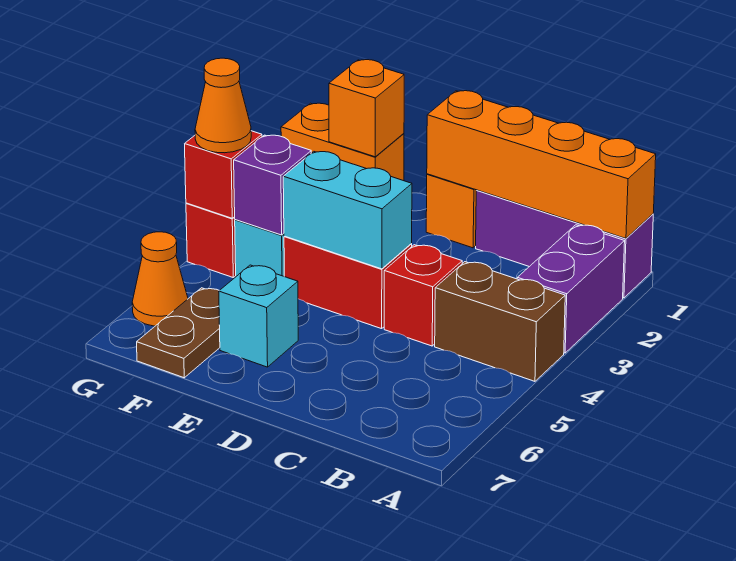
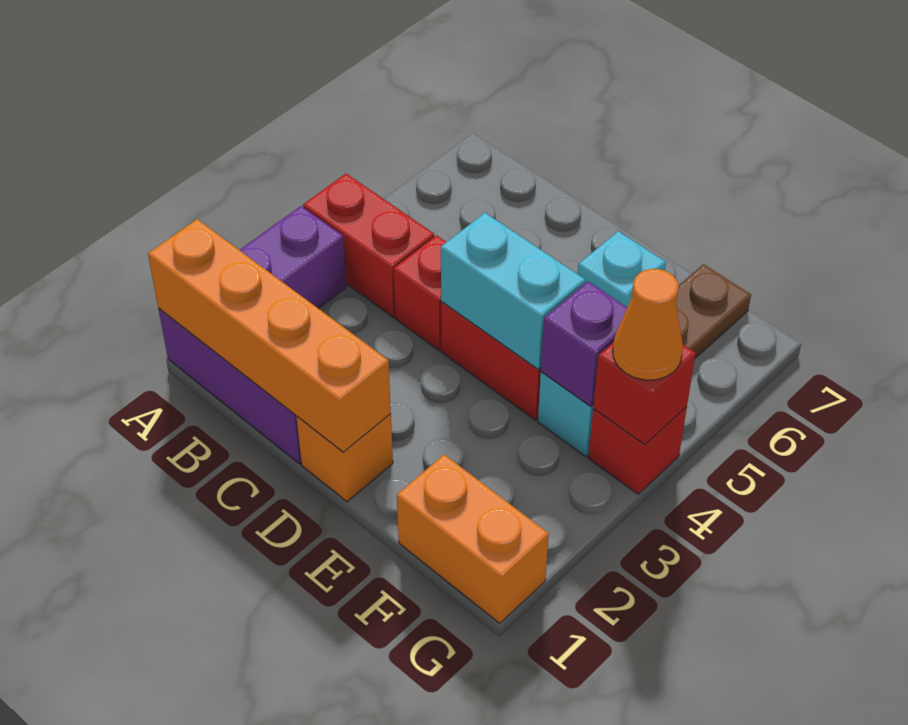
brown 1x2 brick [435,262,565,381] -> red 1x2 brick [303,174,434,317]
orange 1x1 brick [329,60,404,157] -> none
orange 1x1 cone [132,232,188,326] -> none

